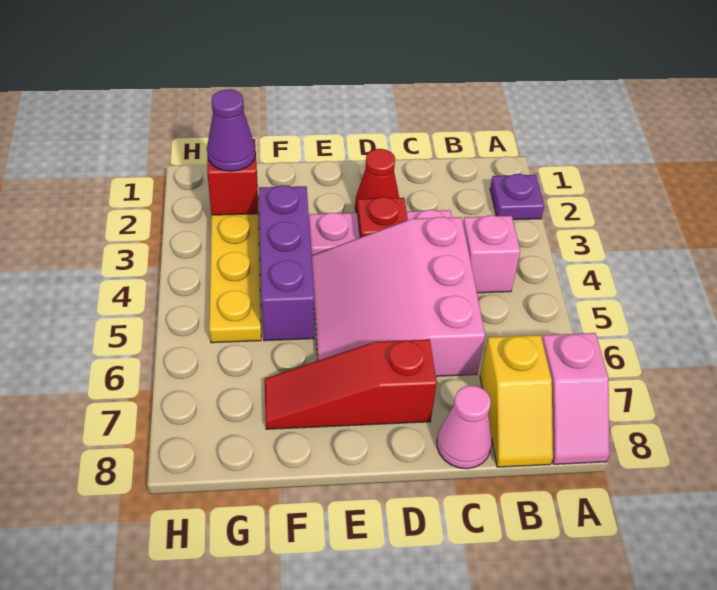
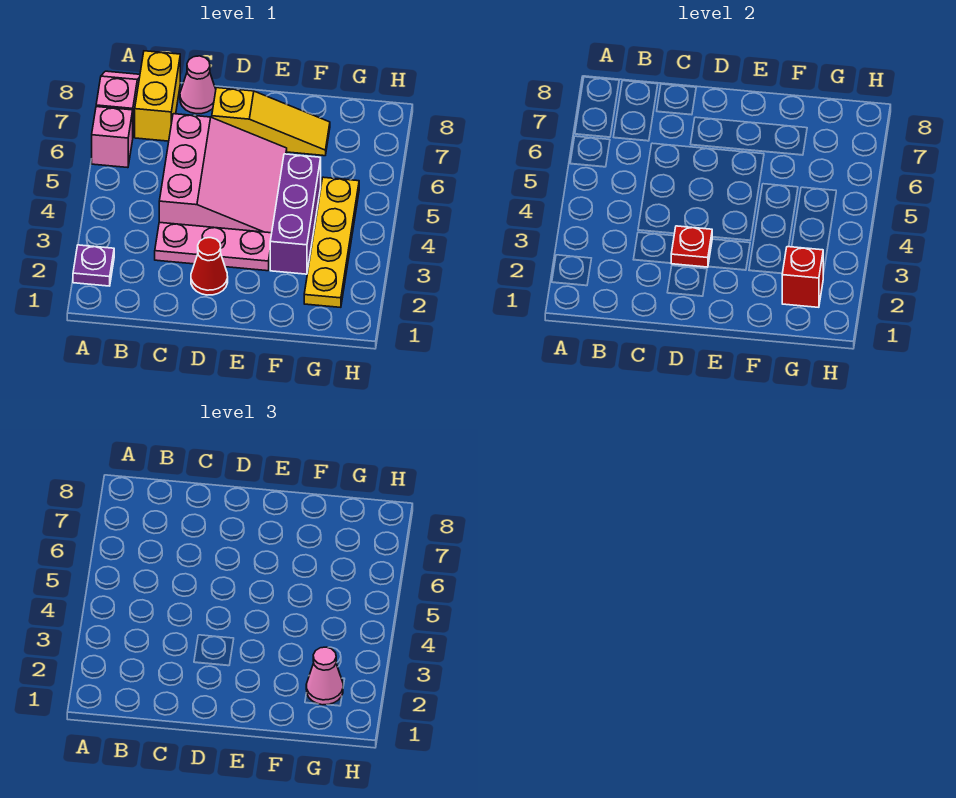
pink 1x1 brick [463,215,520,293] -> pink 1x1 brick moved to [92,107,133,168]
yellow 1x2 slope [480,335,553,467] -> yellow 1x2 brick [135,51,180,141]
red 1x3 slope [265,339,437,429] -> yellow 1x3 slope [212,88,330,156]
purple 1x1 cone [207,90,256,171] -> pink 1x1 cone [306,647,343,705]

